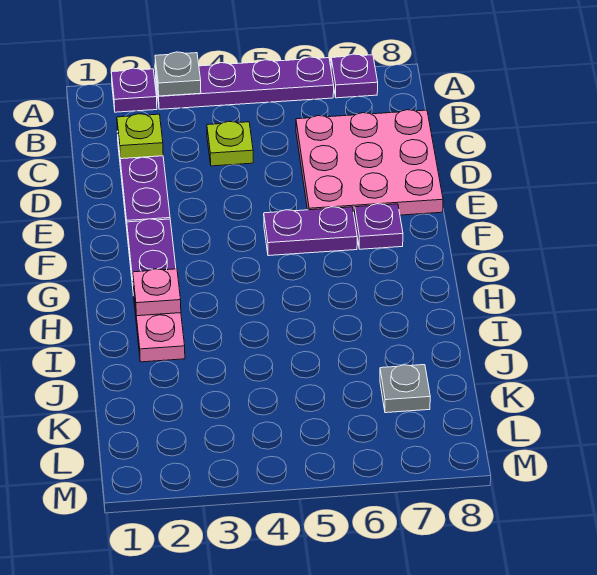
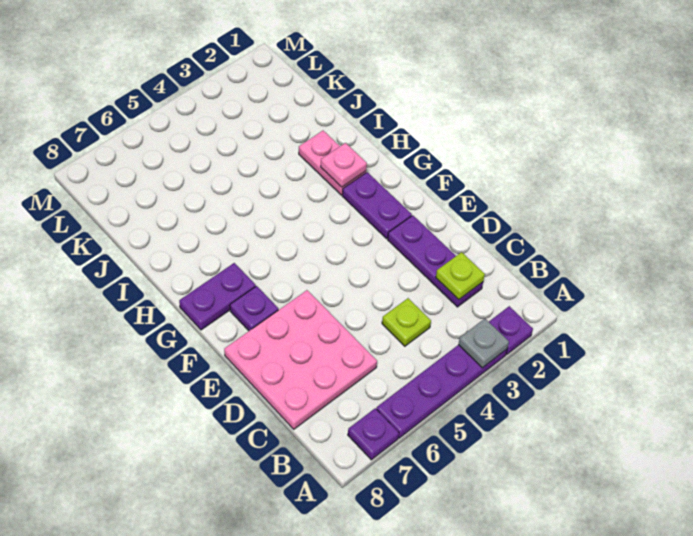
purple 1x2 plate [264,207,357,256] -> purple 1x2 plate moved to [179,263,256,330]
grey 1x1 plate [380,365,430,413] -> none

